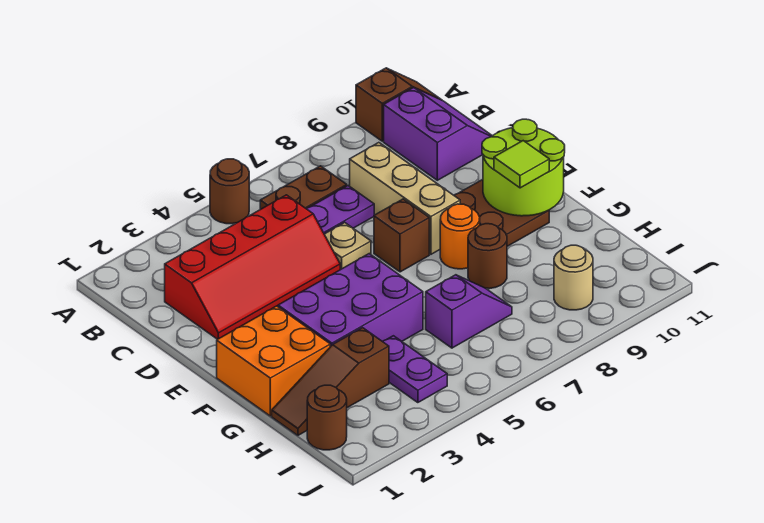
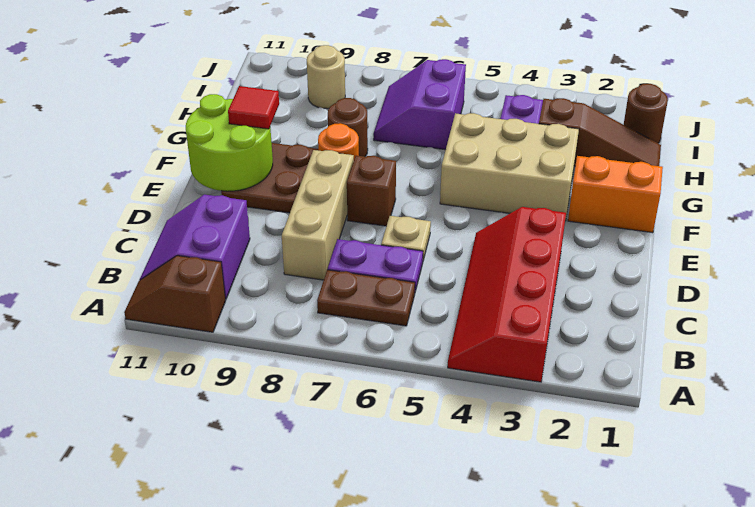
brown 1x1 round brick [210,159,249,224] -> none
red 2x4 slope [165,195,340,339] -> red 2x4 slope turned to [448,207,566,382]
orange 2x2 brick [217,306,330,416] -> orange 1x2 brick [568,156,663,233]
purple 2x3 brick [278,254,423,347] -> tan 2x3 brick [440,113,579,221]
lime 1x1 tile [494,141,549,188] -> red 1x1 tile [228,86,279,129]
purple 1x2 slope [426,275,512,348] -> purple 2x2 slope [373,59,466,150]

